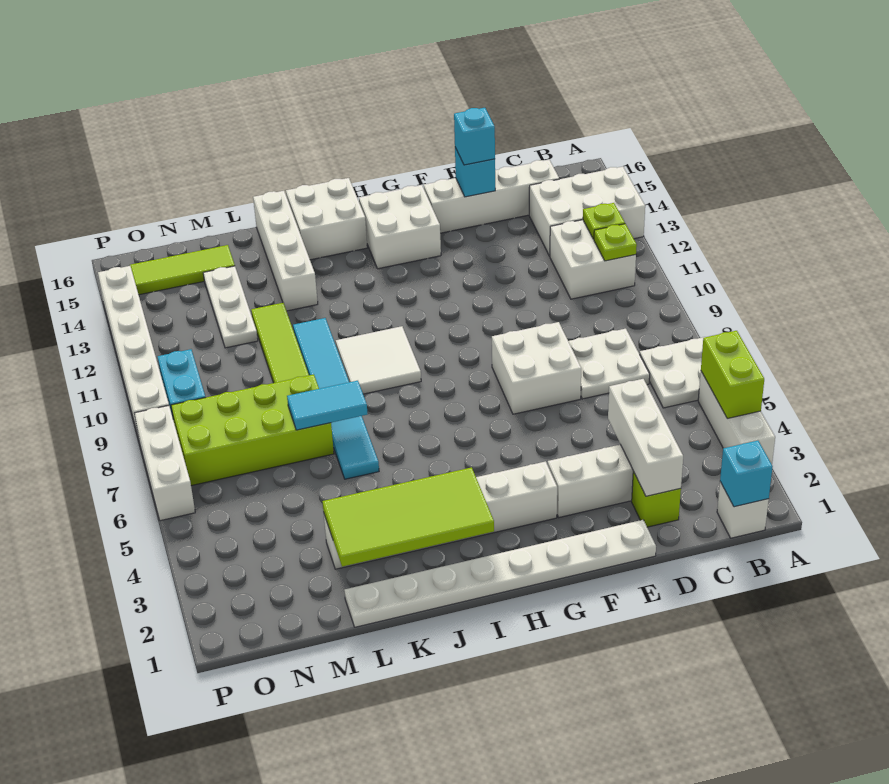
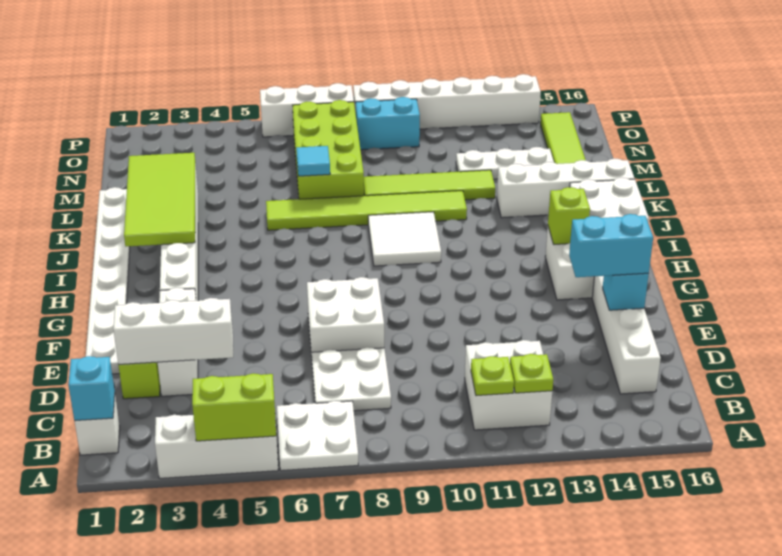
white 2x3 brick [529,167,645,256] -> none
cyan 1x1 brick [454,108,495,165] -> cyan 1x2 brick [569,214,653,277]
none -> lime 1x1 brick [548,187,590,245]
cyan 1x6 tile [293,318,379,479] -> lime 1x6 tile [266,191,467,230]
cyan 1x2 tile [287,381,367,430] -> cyan 1x1 tile [296,146,330,176]

